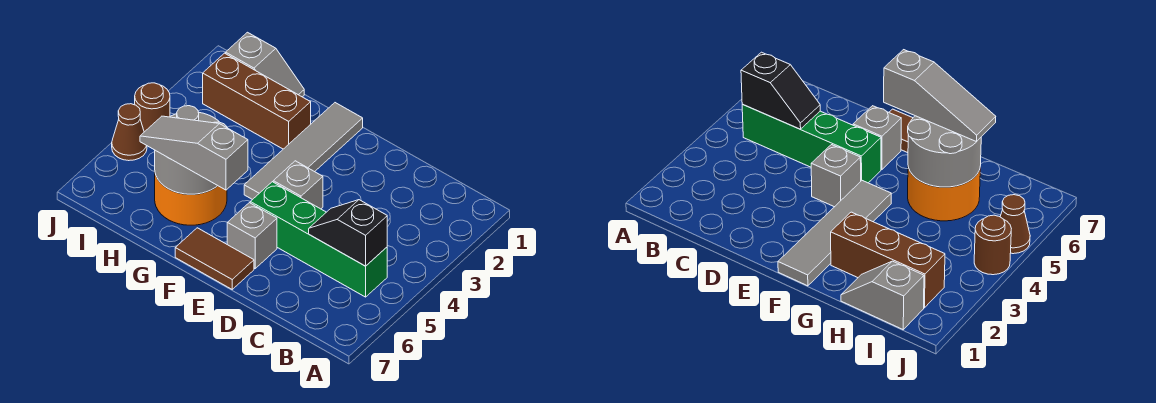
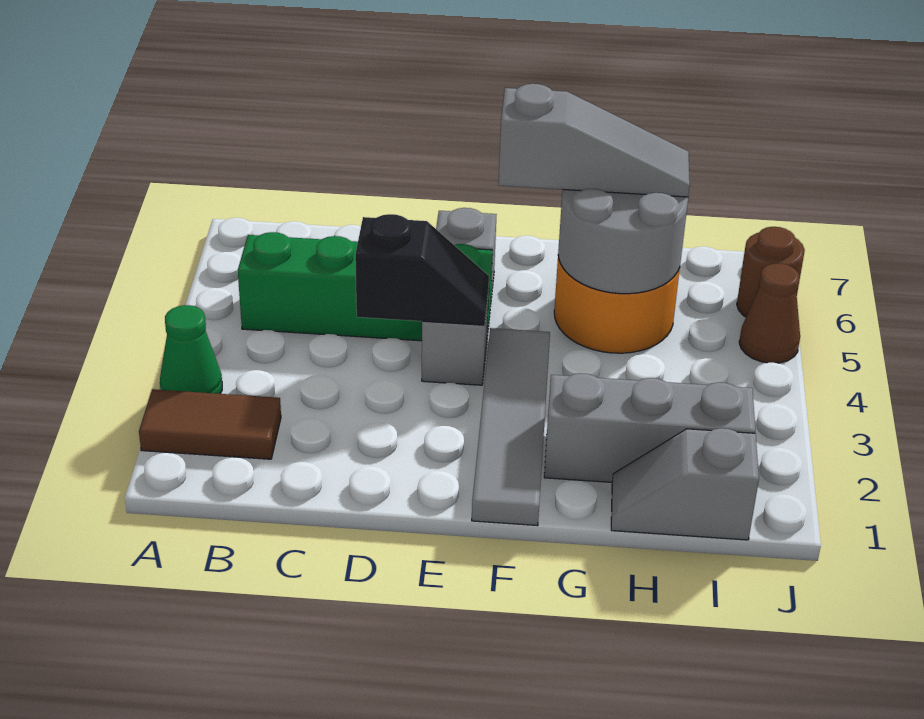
none -> green 1x1 cone [160,305,222,394]
black 1x2 slope [309,200,387,266] -> black 1x2 slope moved to [355,214,489,325]
brown 1x2 tile [175,228,254,289] -> brown 1x2 tile moved to [139,389,281,459]
brown 1x3 brick [203,53,311,149] -> grey 1x3 brick [544,373,755,482]
brown 1x1 round brick [135,83,170,132] -> brown 1x1 round brick moved to [737,227,805,317]

